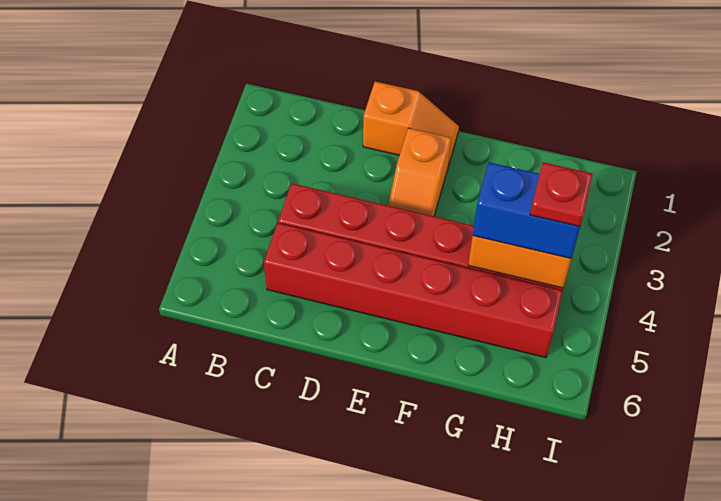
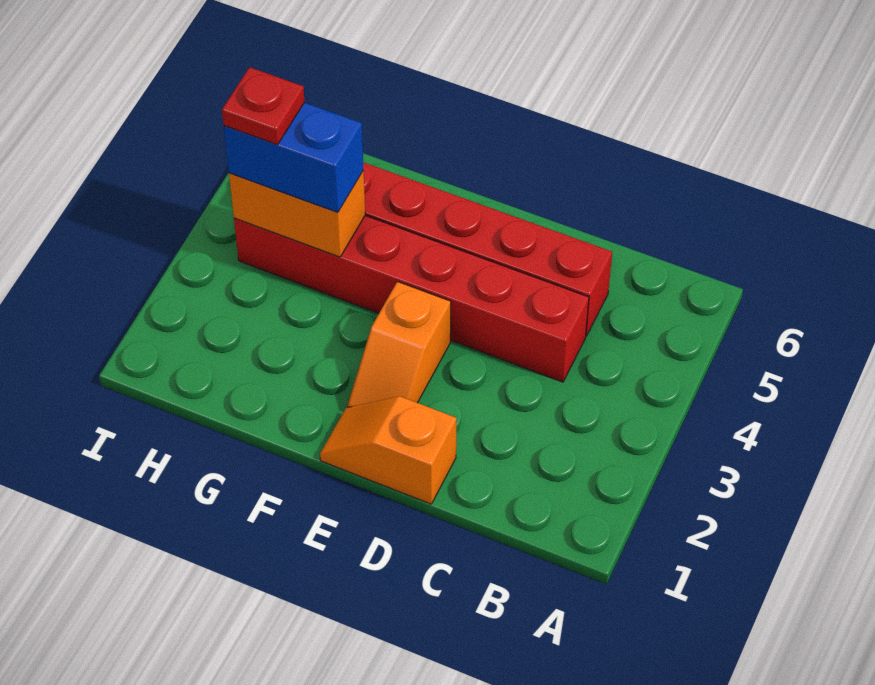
orange 1x2 slope [388,128,451,216] -> orange 1x2 slope turned to [347,282,451,408]

